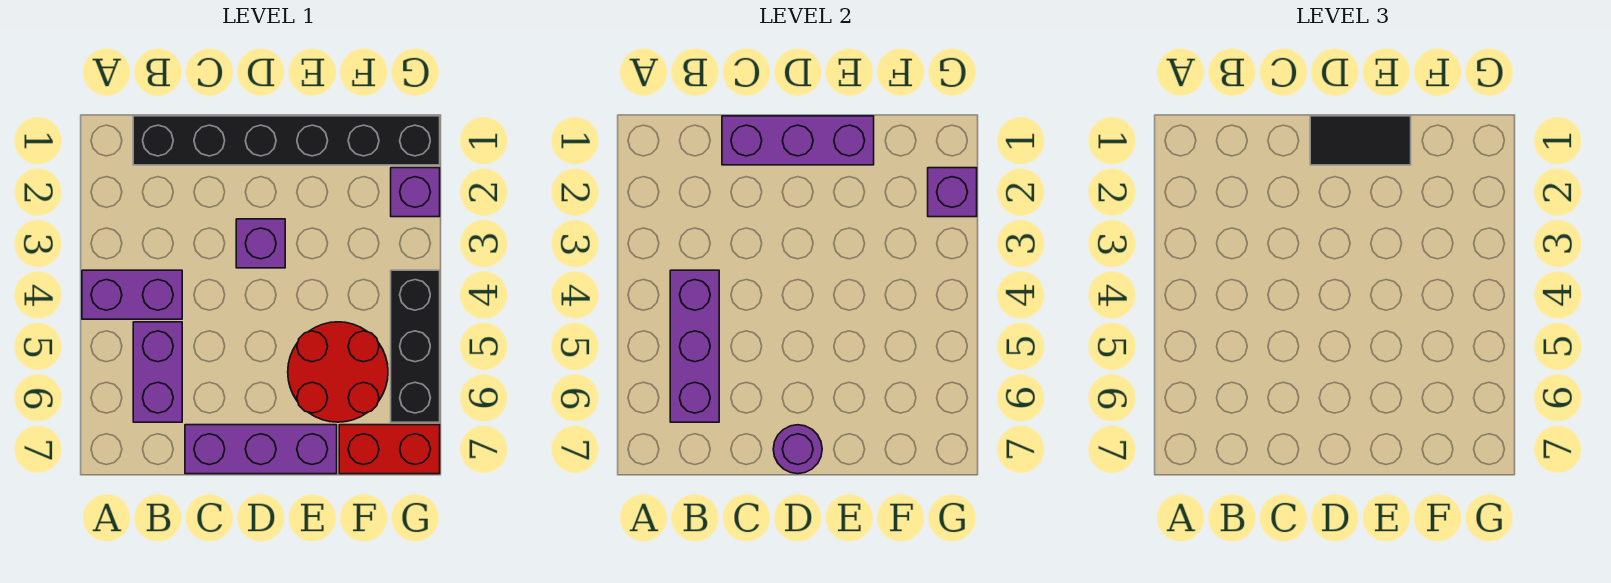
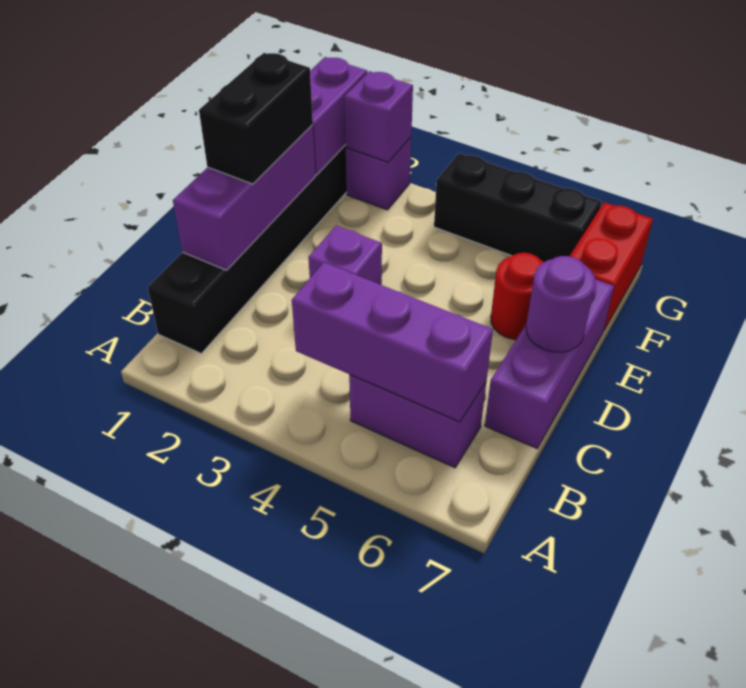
purple 1x2 brick [82,270,182,319] -> purple 1x2 brick moved to [310,57,367,175]
black 1x2 tile [1310,116,1411,165] -> black 1x2 brick [199,53,313,184]
red 2x2 round brick [288,322,388,422] -> red 1x1 round brick [491,253,544,340]

